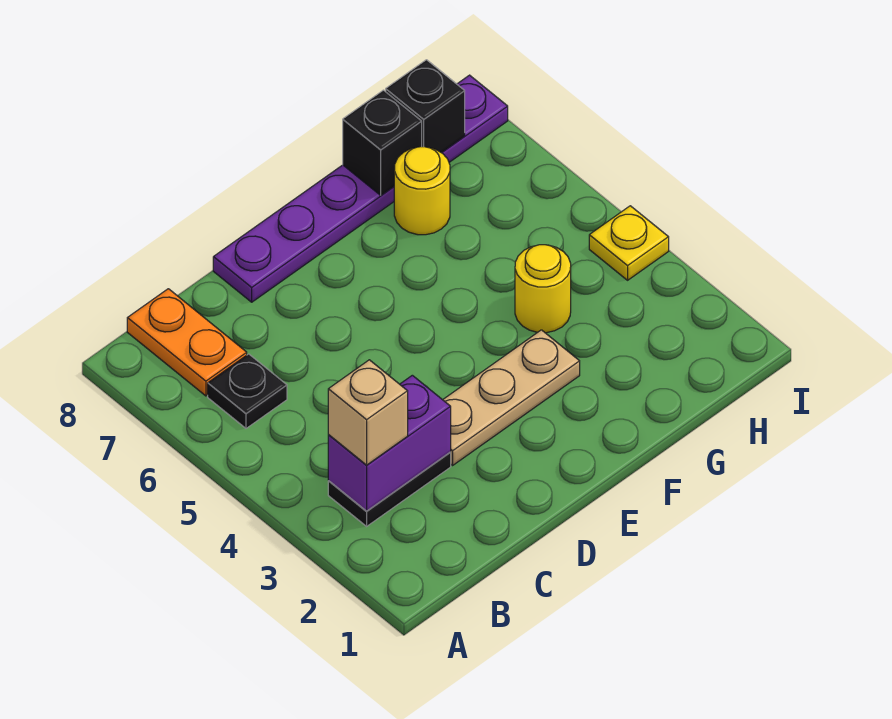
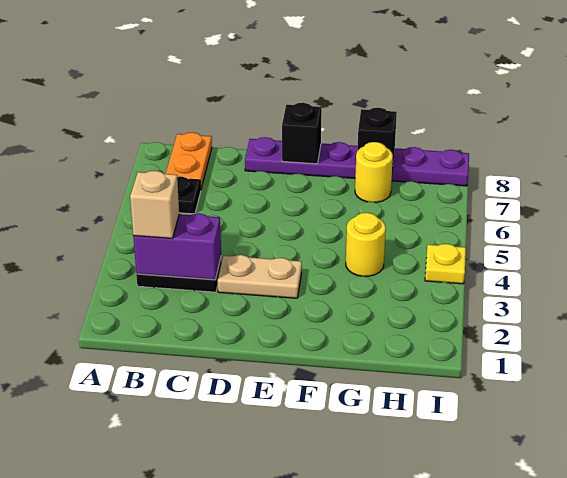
tan 1x3 plate [443,330,580,465] -> tan 1x2 plate [218,255,302,298]
black 1x1 brick [386,60,465,153] -> black 1x1 brick moved to [282,103,322,164]

